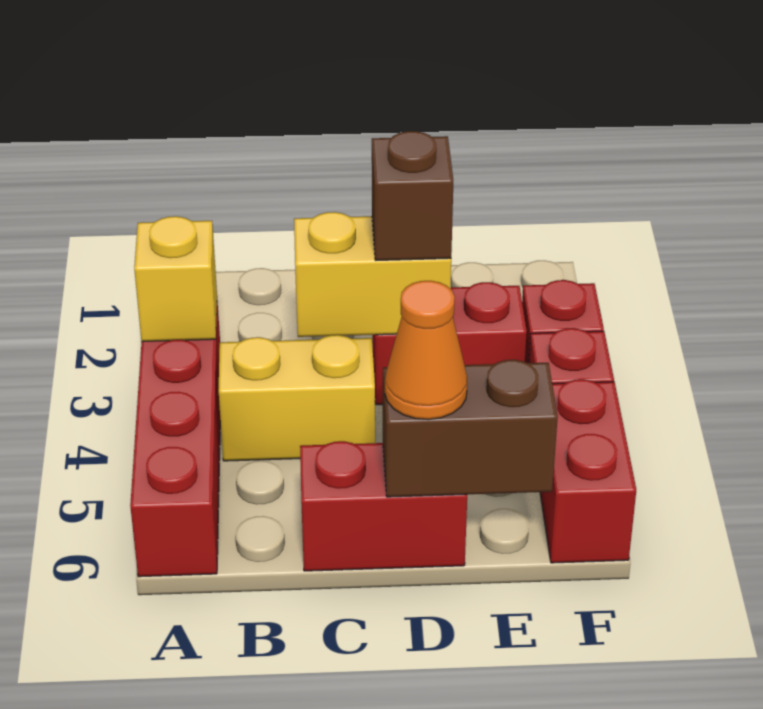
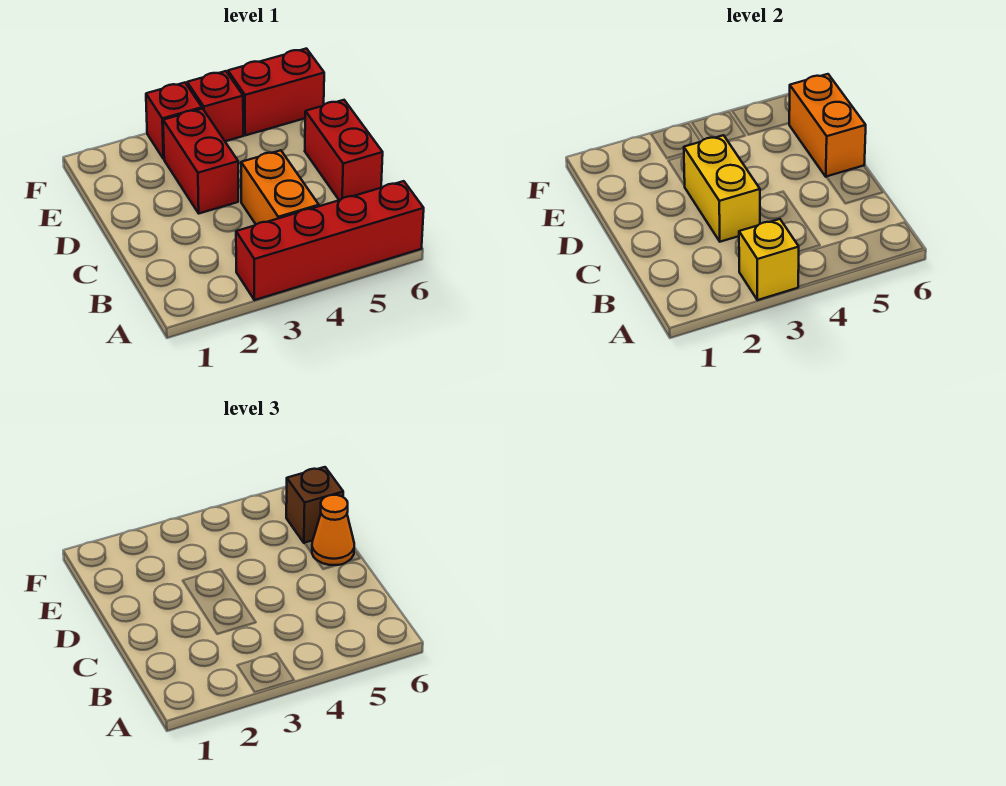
yellow 1x2 brick [219,335,375,461] -> orange 1x2 brick [241,150,319,224]
brown 1x1 brick [372,131,453,260] -> brown 1x1 brick moved to [286,467,343,543]
brown 1x2 brick [383,360,558,497] -> orange 1x2 brick [789,74,866,177]

